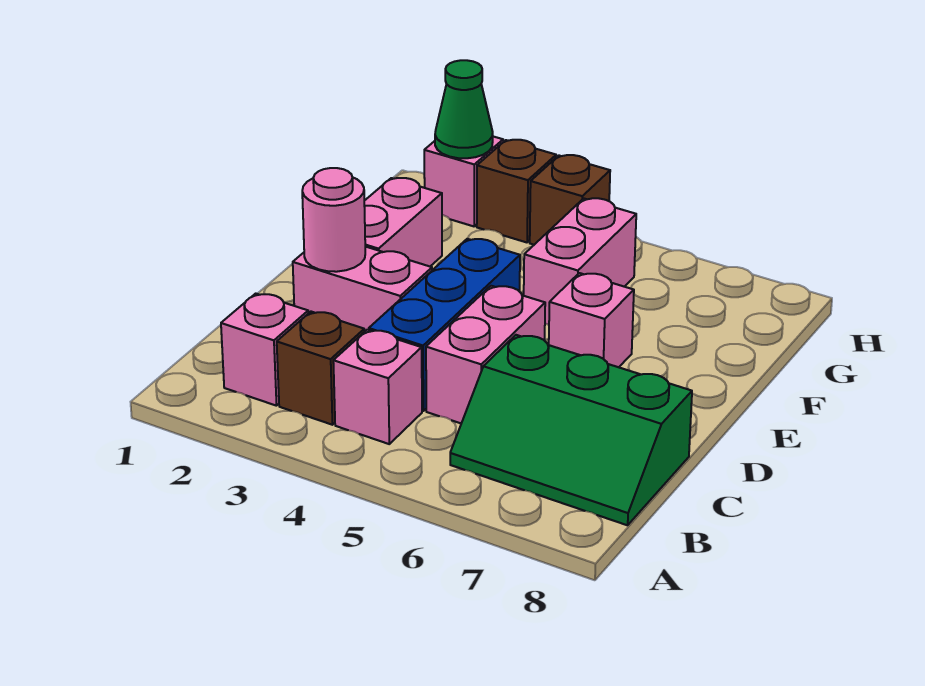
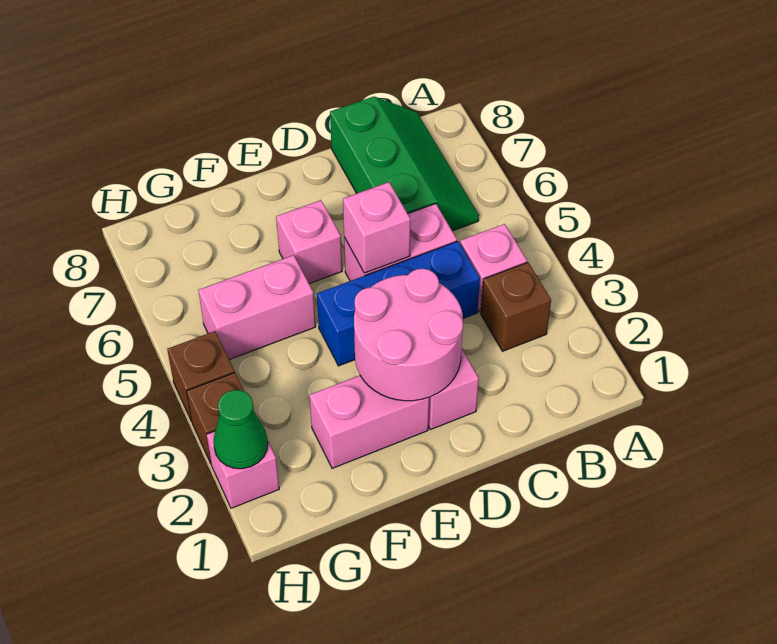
pink 1x1 brick [221,294,308,406] -> pink 1x1 brick moved to [343,182,410,273]
pink 1x1 round brick [302,168,365,272] -> pink 2x2 round brick [354,269,463,401]

